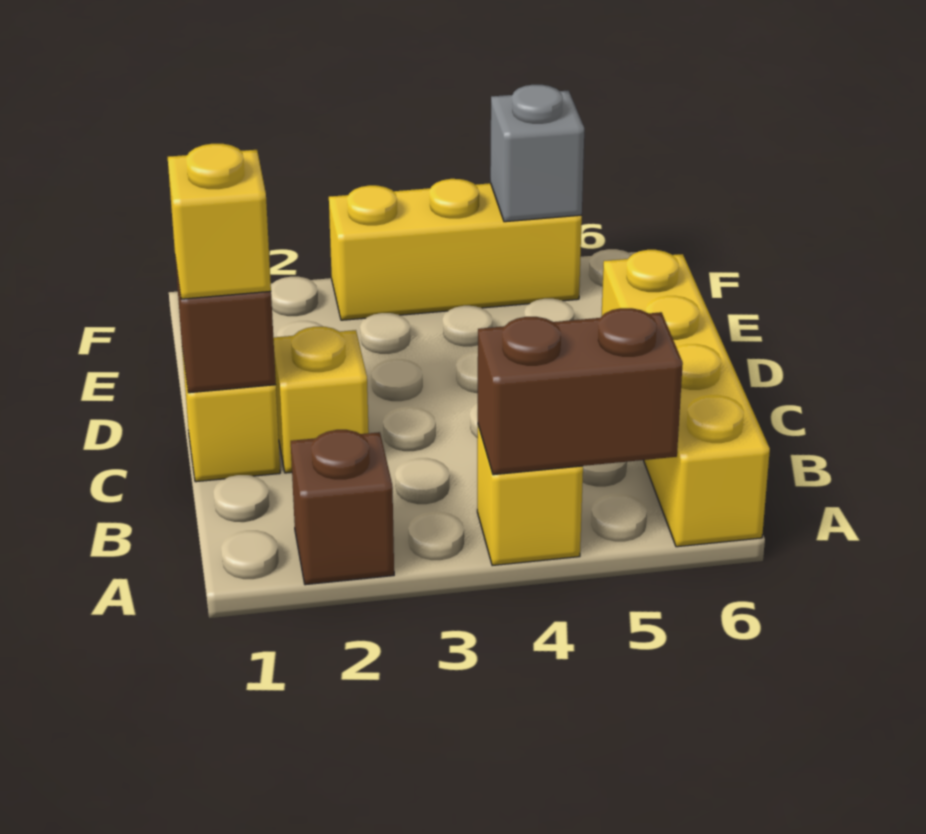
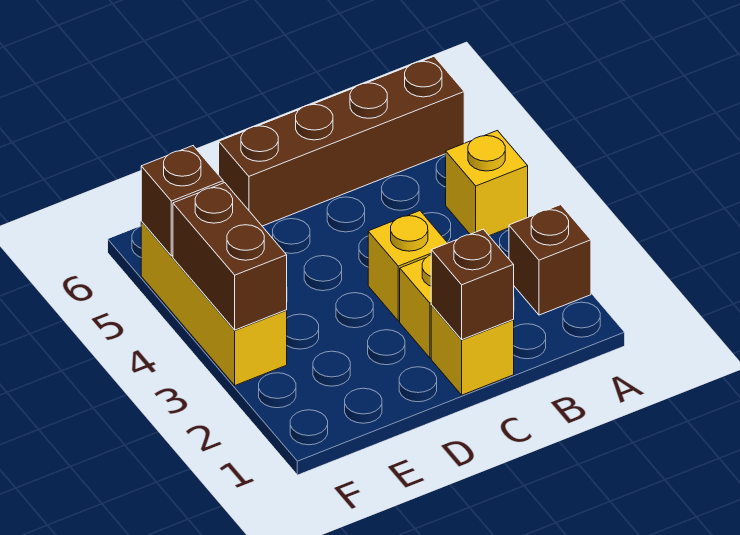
brown 1x2 brick [478,308,683,475] -> brown 1x2 brick moved to [173,183,287,330]
yellow 1x4 brick [601,250,770,547] -> brown 1x4 brick [219,57,464,226]
yellow 1x1 brick [168,144,271,299] -> yellow 1x1 brick moved to [368,211,447,321]
grey 1x1 brick [490,85,584,222] -> brown 1x1 brick [141,146,223,256]

